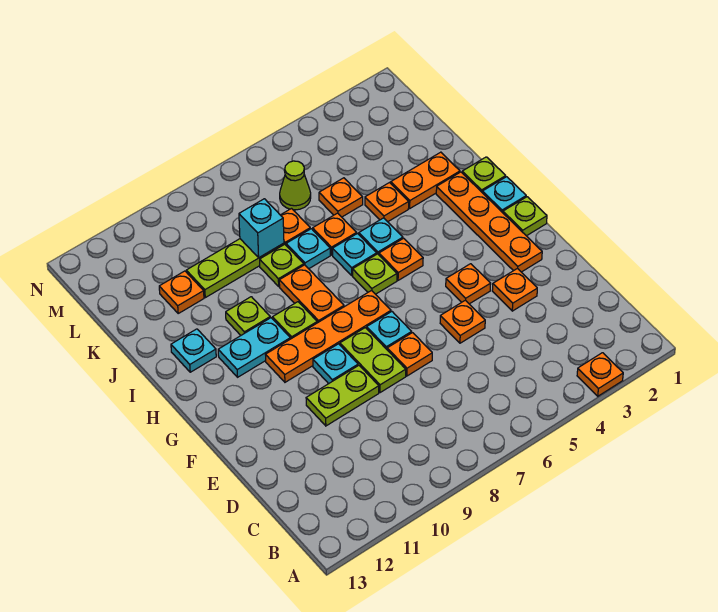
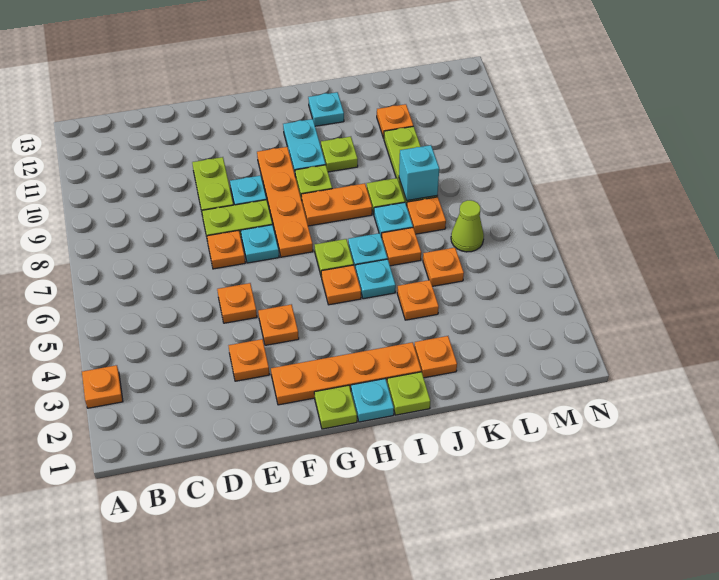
orange 1x2 plate [391,152,460,208] -> orange 1x1 plate [414,336,457,378]

